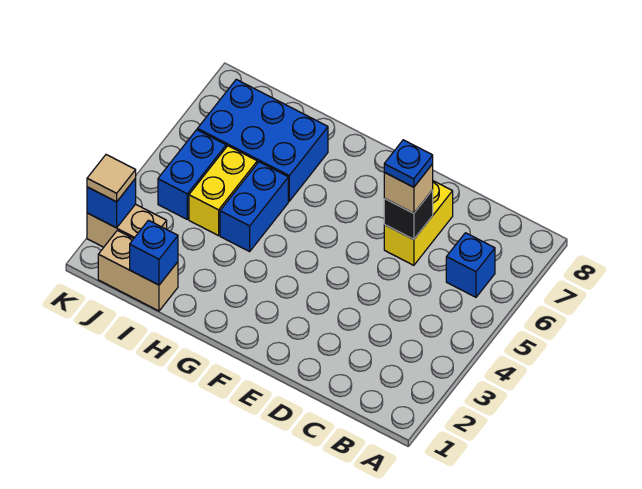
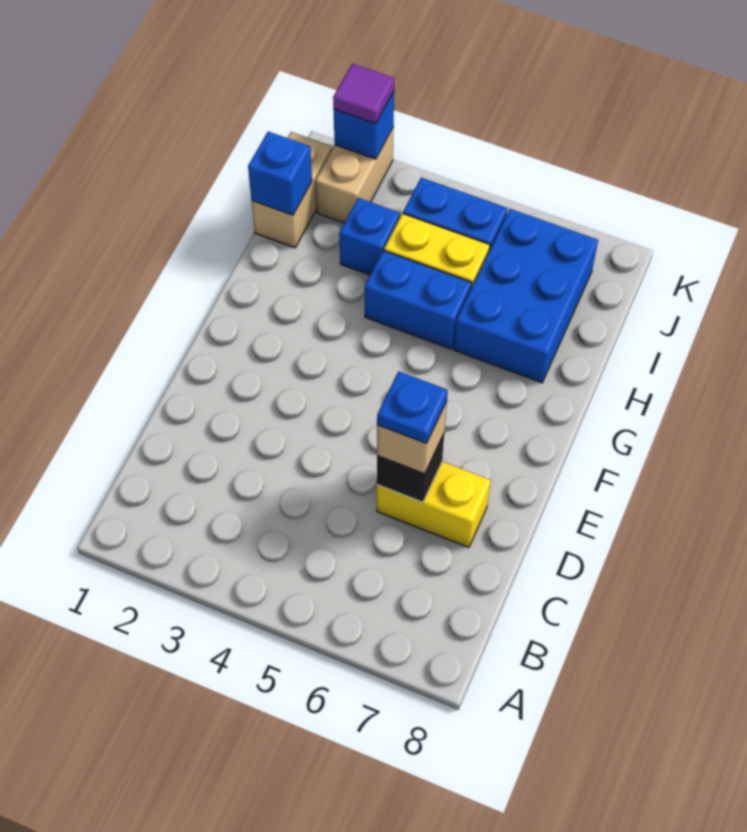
blue 1x1 brick [446,233,495,297] -> blue 1x1 brick moved to [339,198,400,275]
tan 1x1 tile [87,155,136,202] -> purple 1x1 tile [333,64,394,124]

